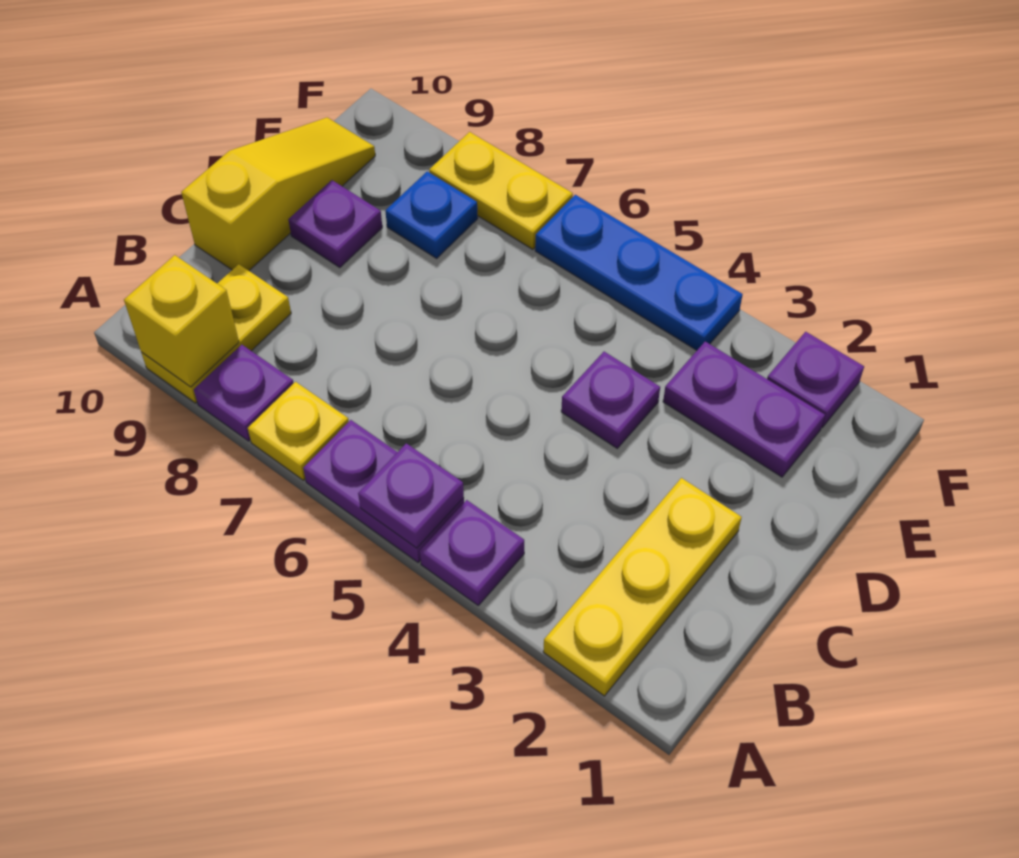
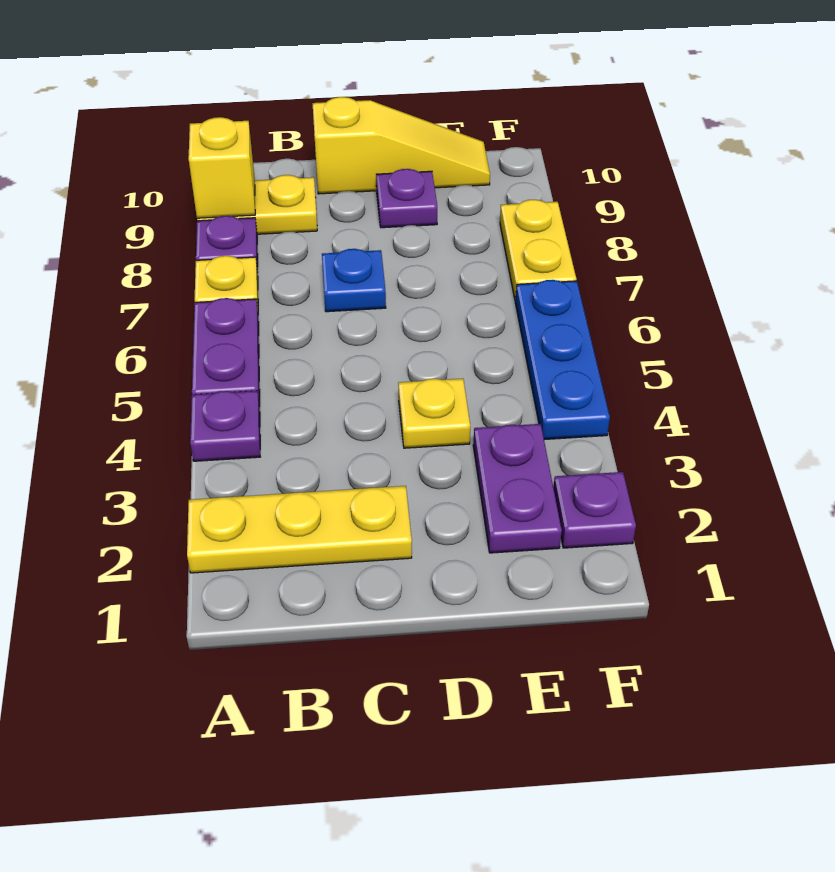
purple 1x1 plate [358,443,464,548] -> none
purple 1x1 plate [561,352,660,448] -> yellow 1x1 plate [398,379,470,448]
blue 1x1 plate [385,172,478,258] -> blue 1x1 plate moved to [322,249,386,312]

